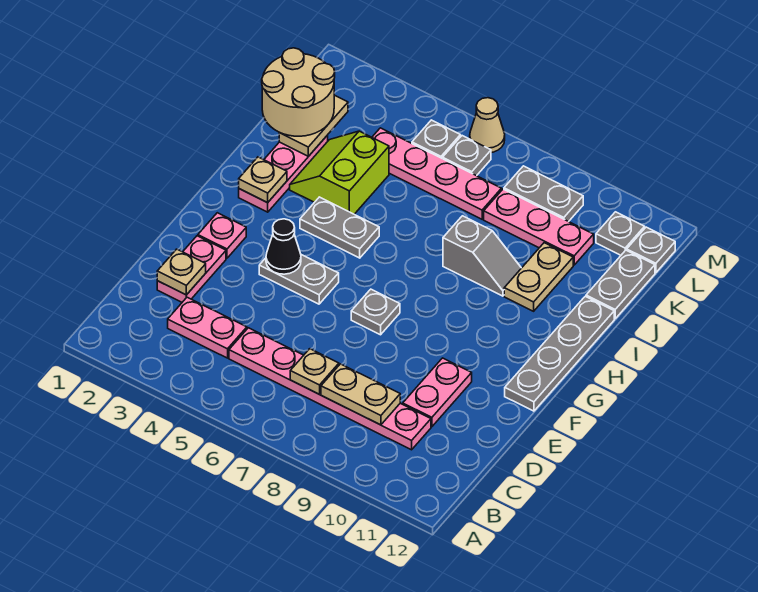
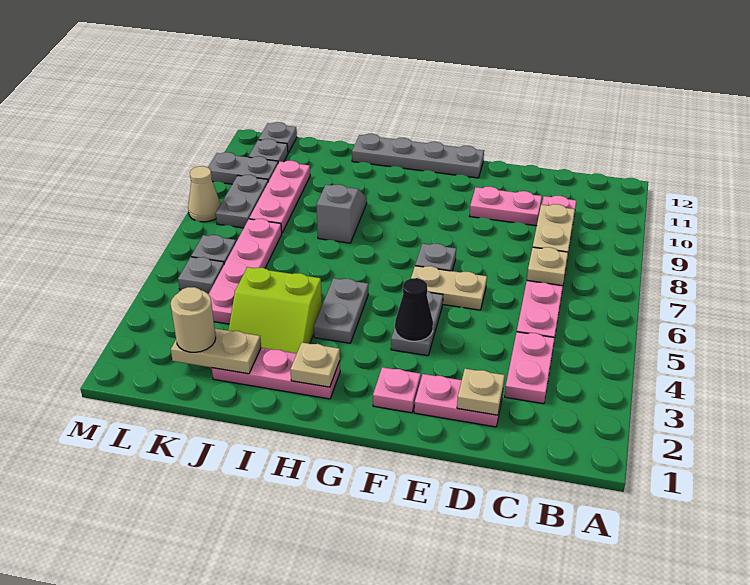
tan 1x2 plate [504,243,573,311] -> tan 1x2 plate moved to [411,266,487,310]
tan 2x2 round brick [262,48,335,136] -> tan 1x1 round brick [171,287,216,352]
grey 1x2 plate [586,250,655,319] -> grey 1x2 plate moved to [208,152,278,184]
tan 1x1 cone [470,98,505,153] -> tan 1x1 cone moved to [188,166,221,222]

